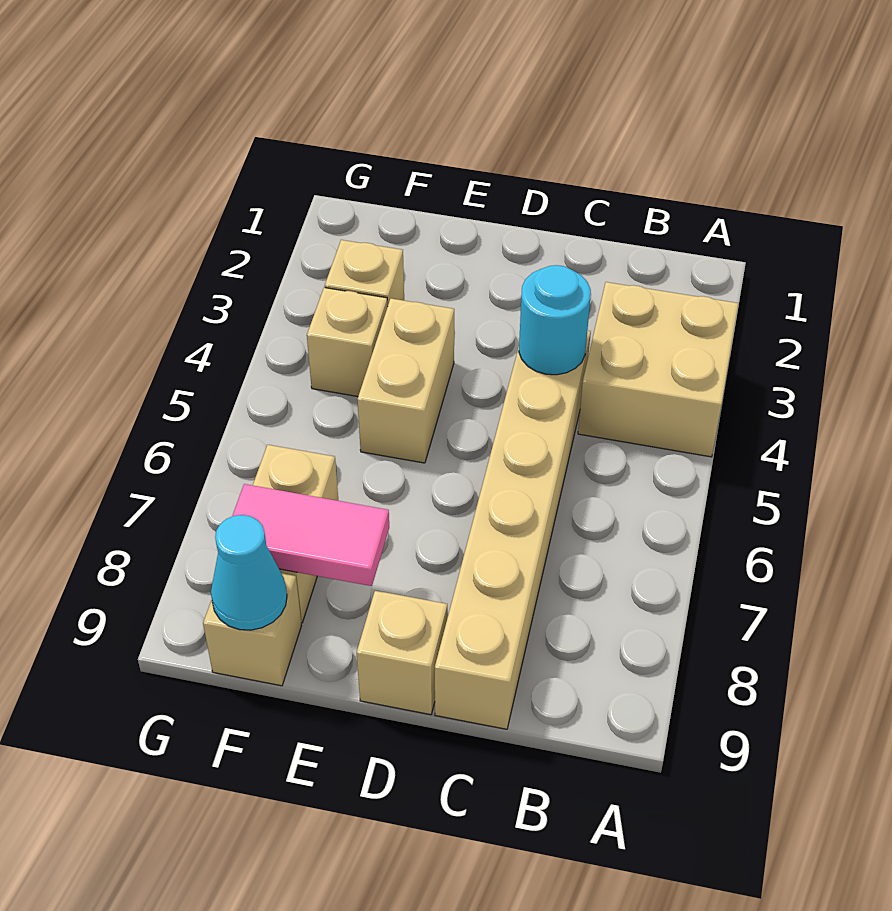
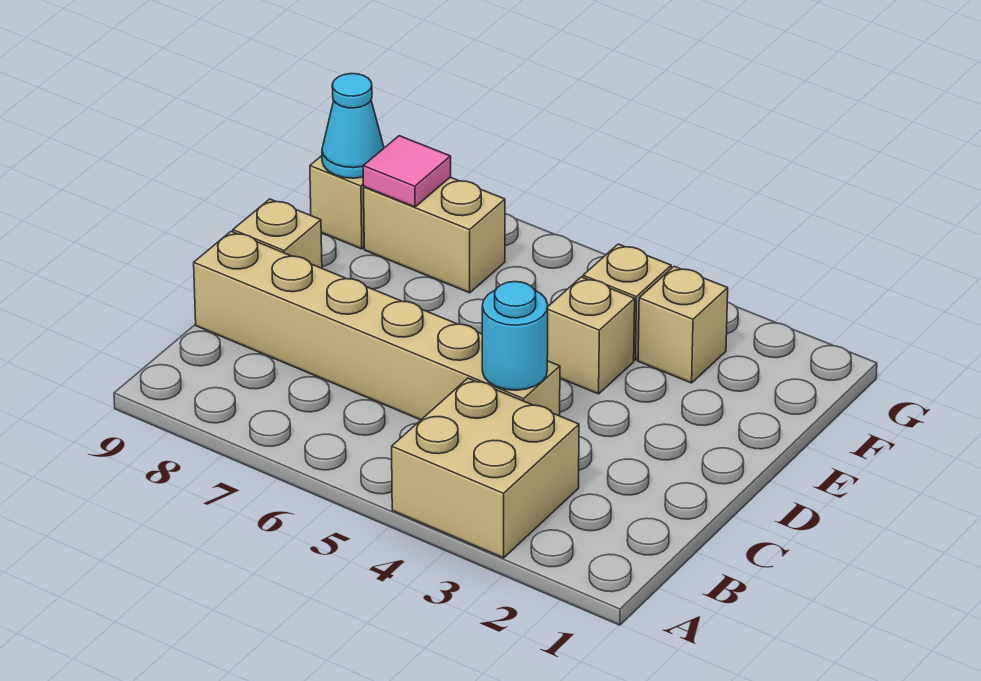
tan 1x2 brick [357,299,454,463] -> tan 1x1 brick [547,277,635,394]
pink 1x2 tile [232,484,389,586] -> pink 1x1 tile [363,136,451,207]

